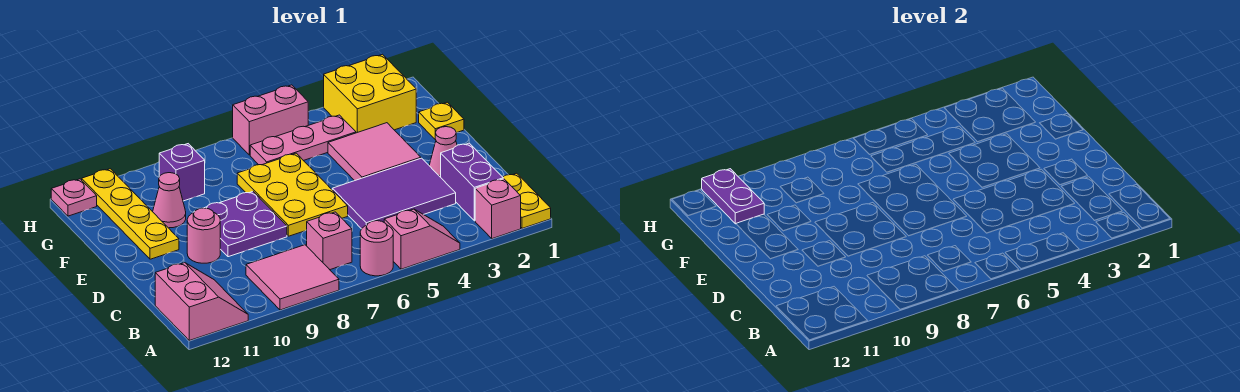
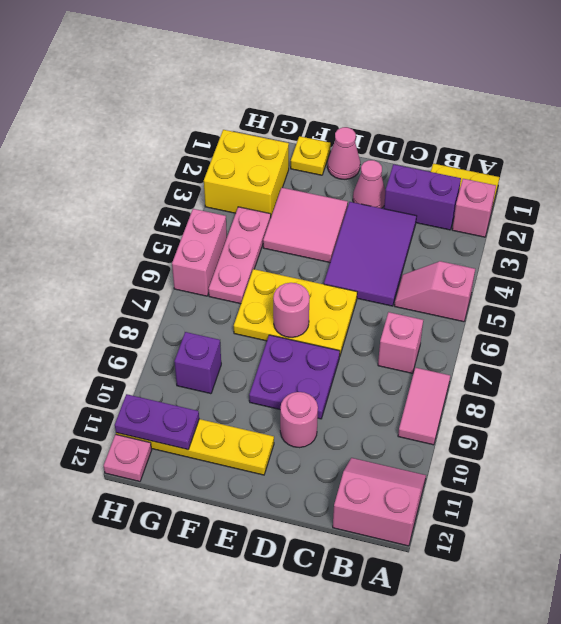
pink 1x2 slope [384,209,460,269] -> pink 1x2 slope turned to [395,261,475,322]
pink 1x1 round brick [360,221,393,276] -> pink 1x1 round brick moved to [273,283,310,337]
pink 2x2 tile [246,245,339,310] -> pink 1x2 tile [398,368,450,445]
pink 1x1 cone [153,173,186,228] -> pink 1x1 cone moved to [328,127,360,179]

